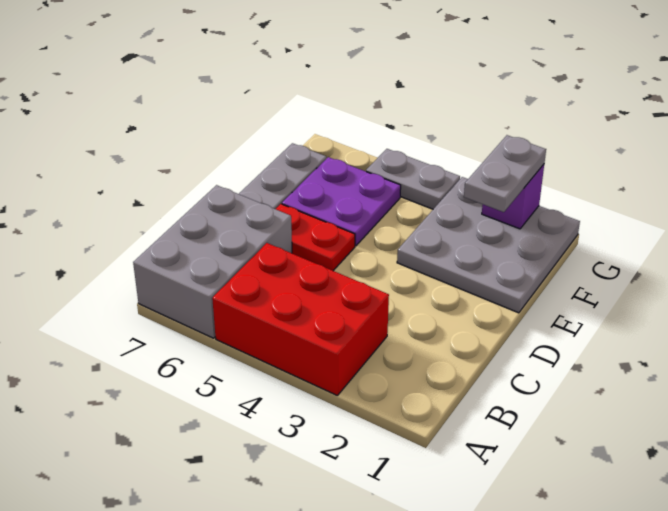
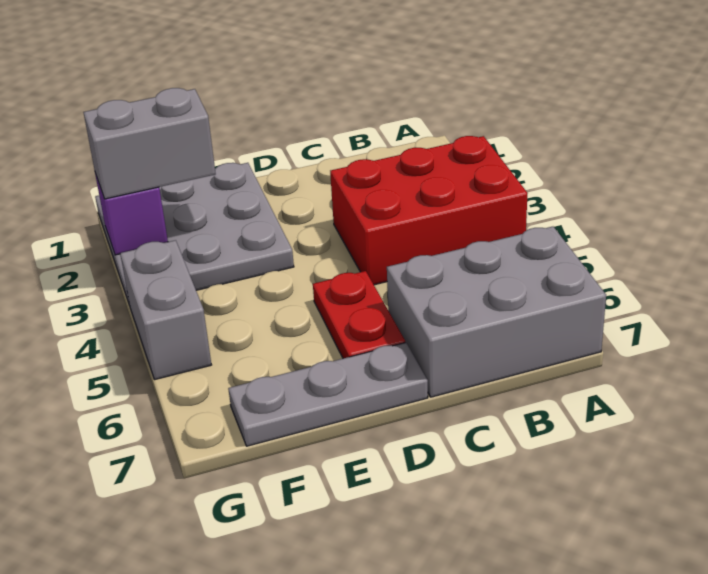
red 2x3 brick [212,243,389,396] -> red 2x3 brick turned to [330,136,528,285]
purple 2x2 plate [282,157,401,246] -> none
grey 1x2 plate [464,135,546,212] -> grey 1x2 brick [83,88,216,199]
grey 1x2 plate [366,149,460,209] -> grey 1x2 brick [120,240,211,379]

